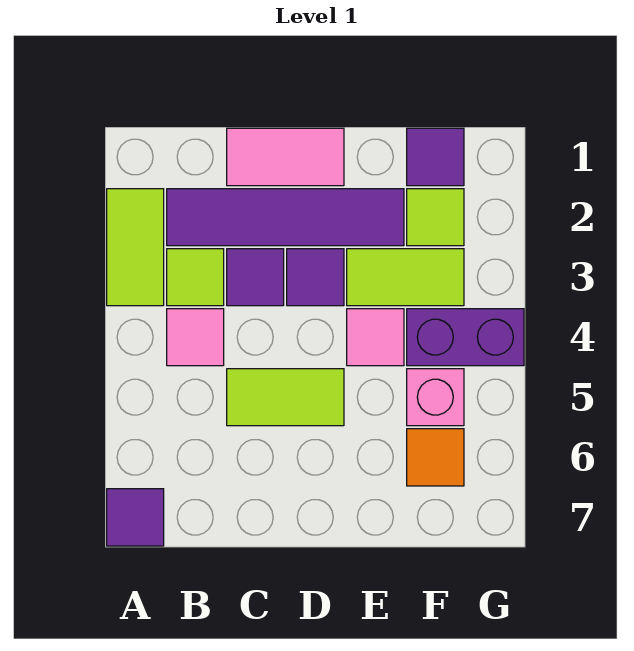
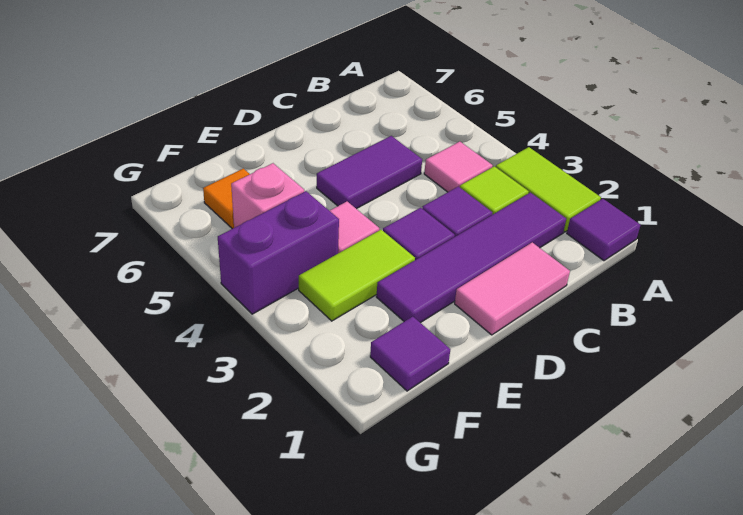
purple 1x1 tile [107,489,164,546] -> purple 1x1 tile moved to [567,199,640,261]
lime 1x2 tile [227,369,344,426] -> purple 1x2 tile [317,136,422,209]
lime 1x1 tile [407,189,464,246] -> none

